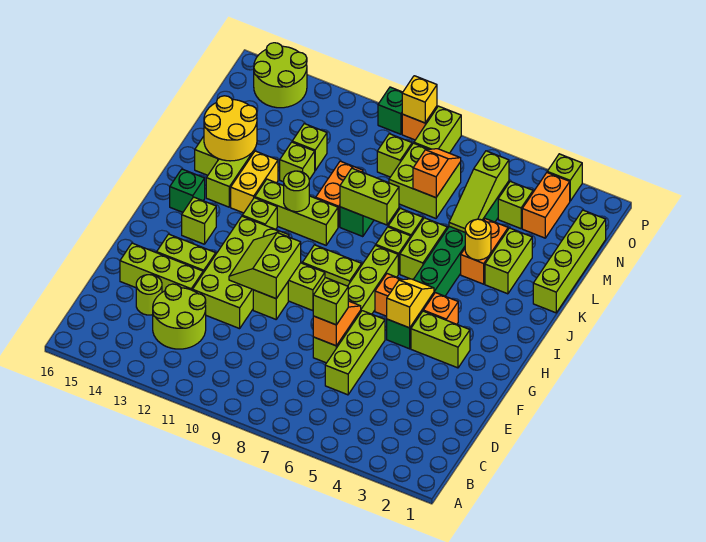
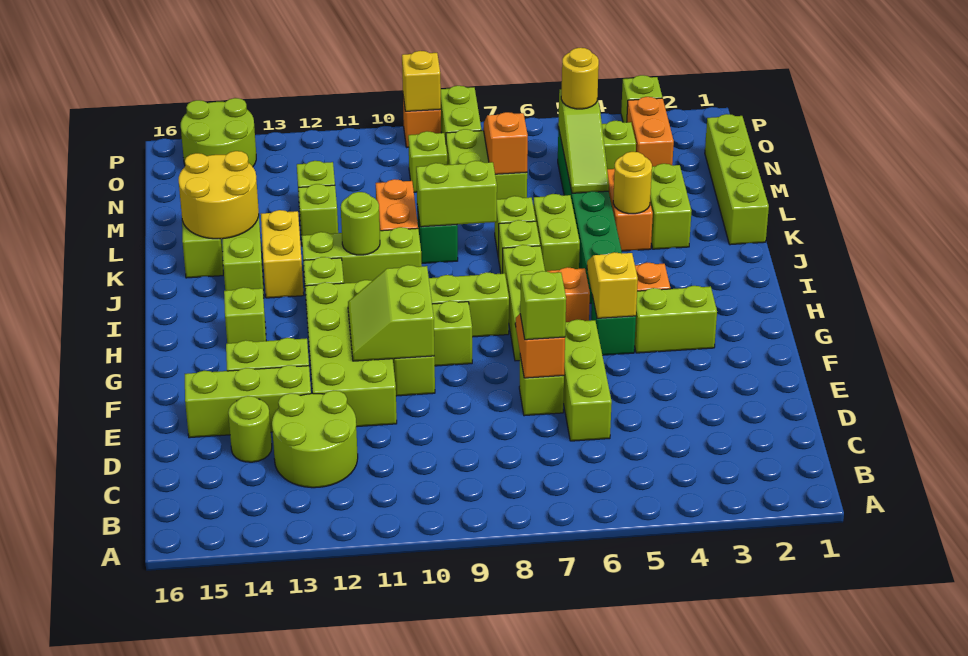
green 1x1 brick [170,169,205,212] -> none
none -> yellow 1x1 round brick [561,48,599,109]
green 1x1 brick [378,87,403,134] -> none

